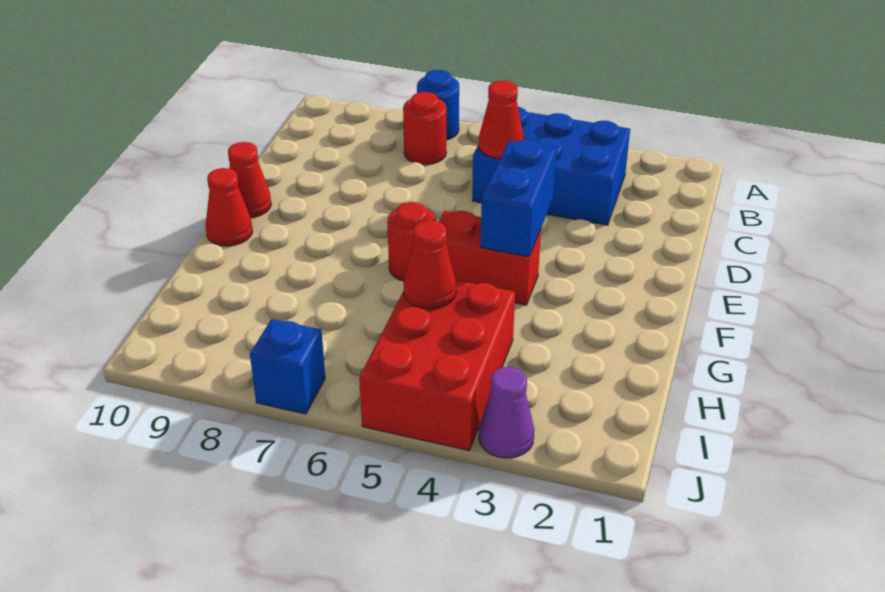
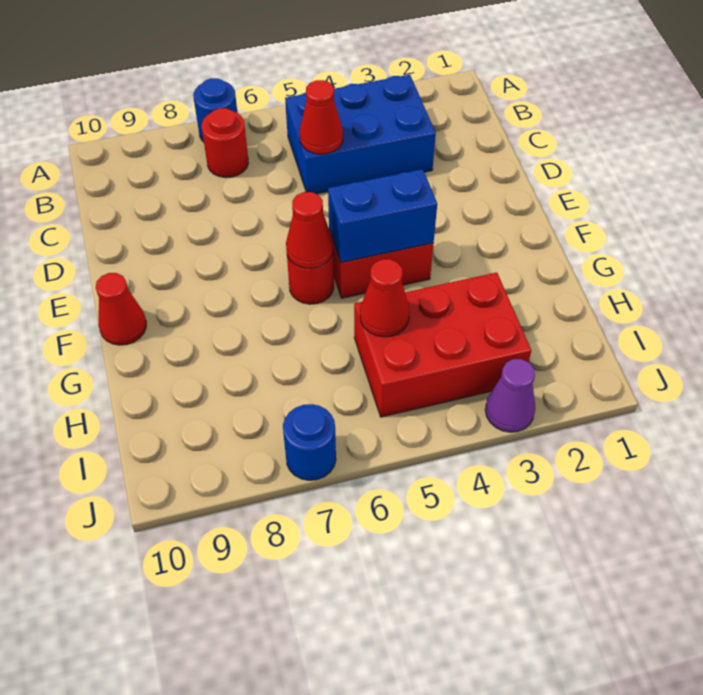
blue 1x2 brick [480,140,556,257] -> blue 1x2 brick turned to [328,169,437,262]
red 1x1 cone [228,142,271,218] -> red 1x1 cone moved to [286,192,333,268]
red 2x3 brick [359,280,515,450] -> red 2x3 brick turned to [354,273,531,417]
blue 1x1 brick [250,319,325,414] -> blue 1x1 round brick [283,404,336,480]

